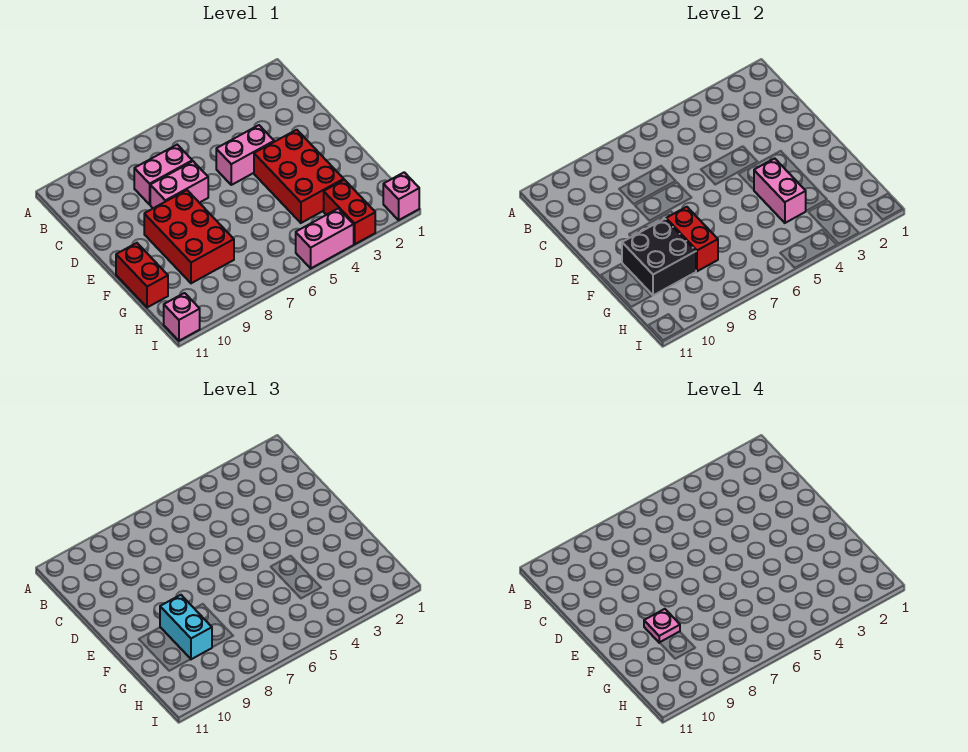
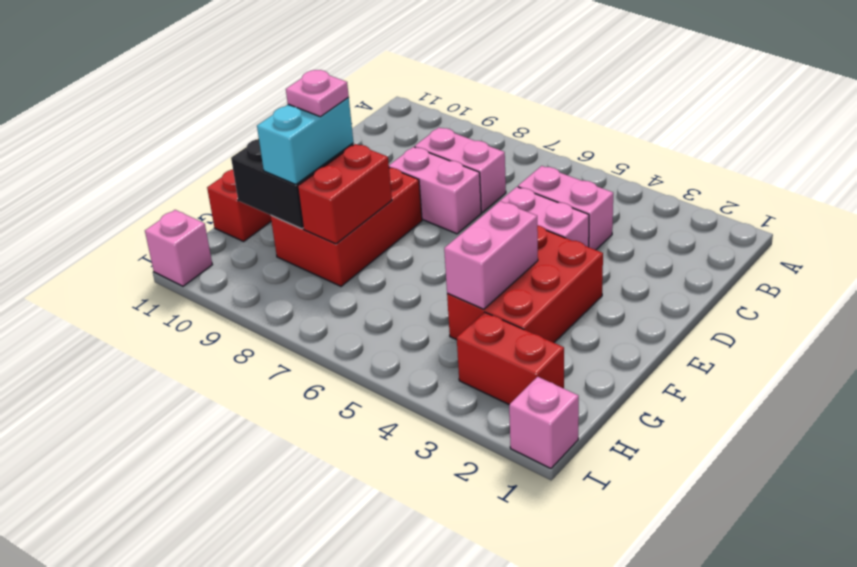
red 1x2 brick [324,180,375,244] -> red 1x2 brick turned to [457,312,564,404]
pink 1x2 brick [296,208,354,268] -> pink 1x2 brick moved to [518,166,613,250]

